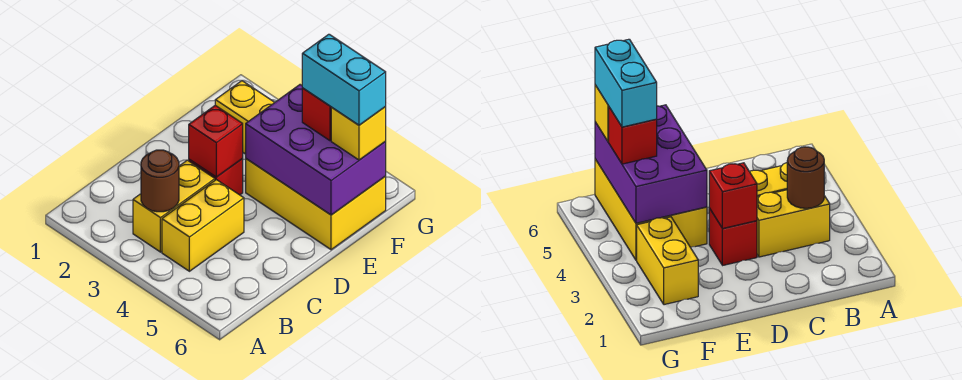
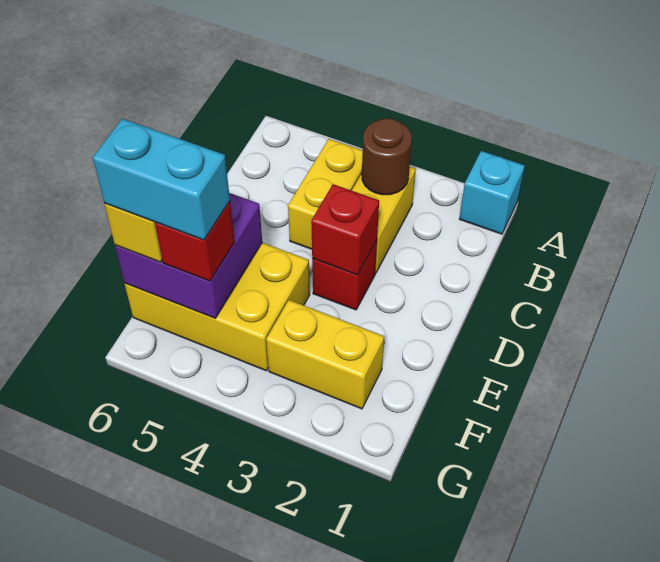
none -> cyan 1x1 brick [459,151,525,234]
purple 2x3 brick [246,85,386,215] -> purple 2x2 brick [115,193,262,318]

